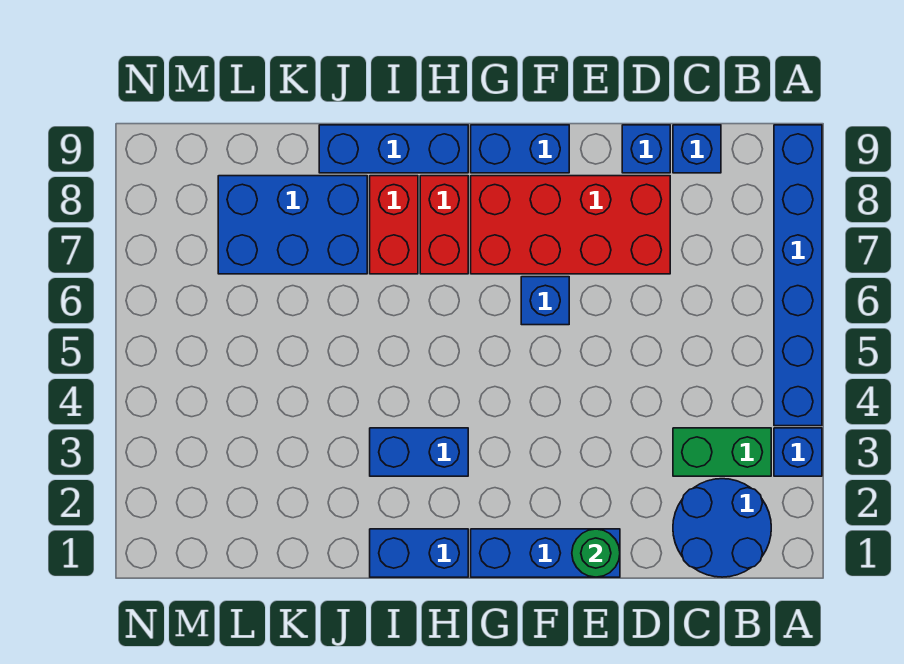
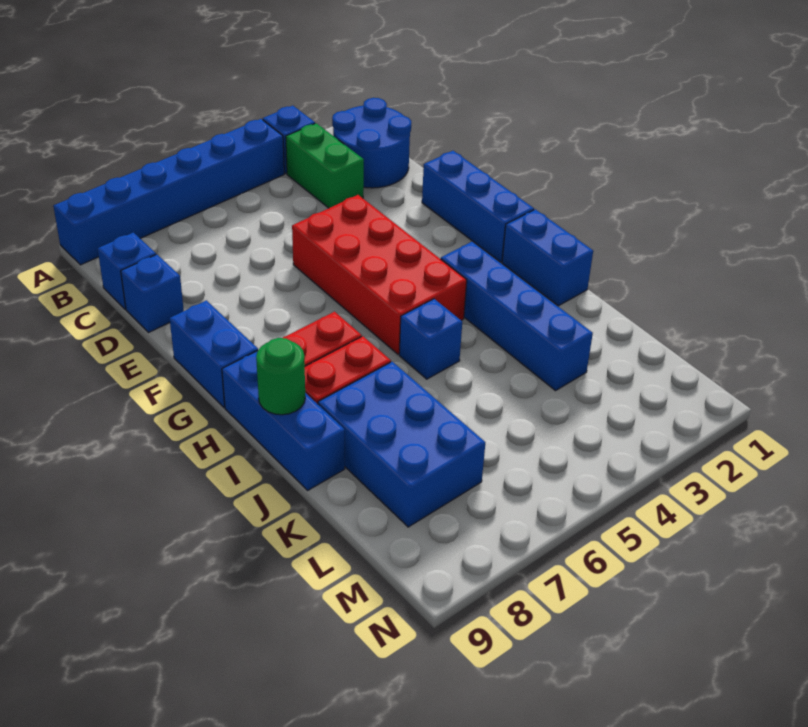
red 2x4 brick [471,176,670,274] -> red 2x4 brick moved to [292,195,467,354]
green 1x1 round brick [572,529,620,577] -> green 1x1 round brick moved to [256,338,305,415]
blue 1x1 brick [521,277,569,325] -> blue 1x1 brick moved to [399,299,462,379]
blue 1x2 brick [370,428,468,476] -> blue 1x4 brick [441,242,593,391]

